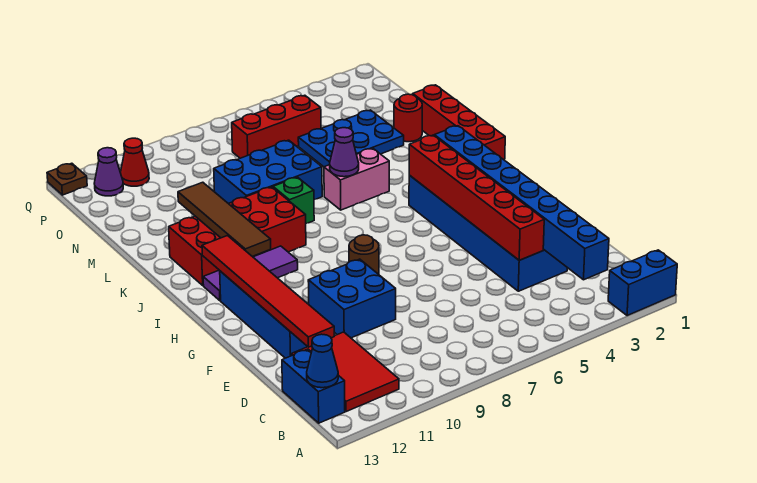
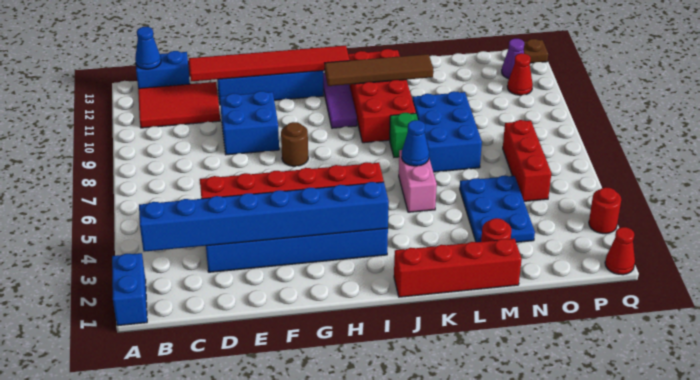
purple 1x1 cone [330,128,359,177] -> blue 1x1 cone [402,120,429,166]
none -> red 1x1 cone [605,227,635,275]
none -> red 1x1 round brick [589,187,621,234]

